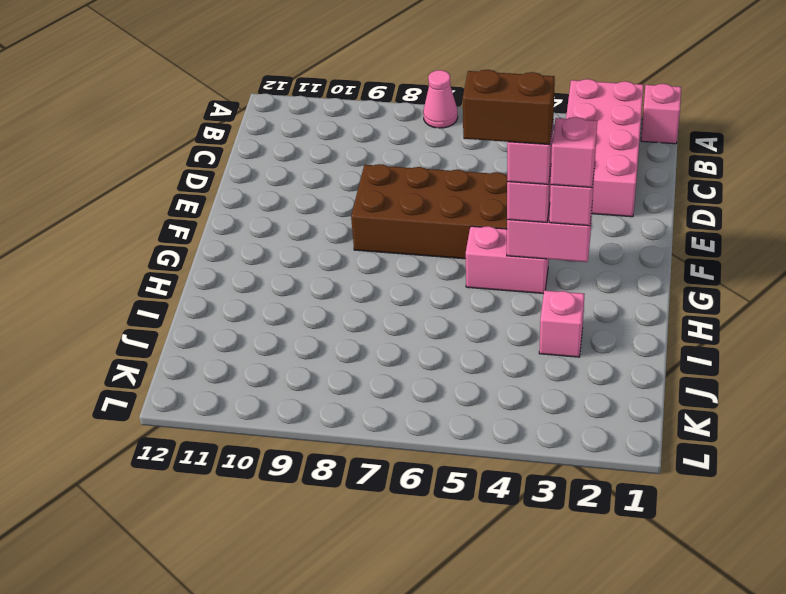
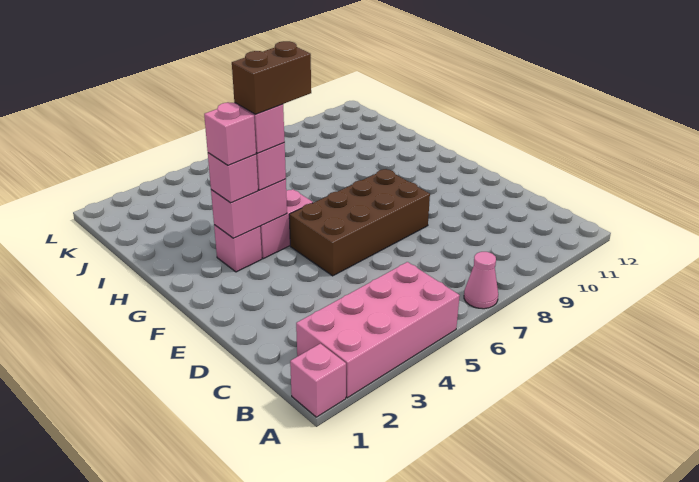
pink 2x4 brick [566,79,644,217] -> pink 2x4 brick turned to [296,262,460,398]
pink 1x1 brick [539,290,584,357] -> pink 1x1 brick moved to [214,225,262,272]

